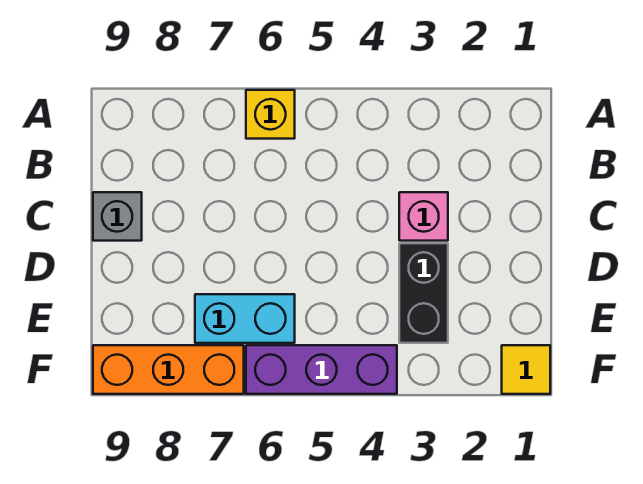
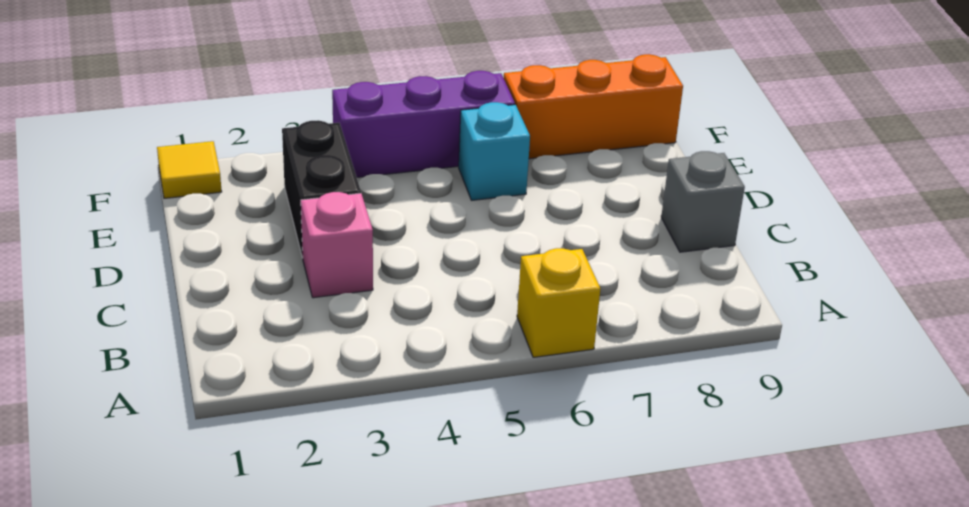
cyan 1x2 brick [195,294,295,343] -> cyan 1x1 brick [459,102,530,200]

